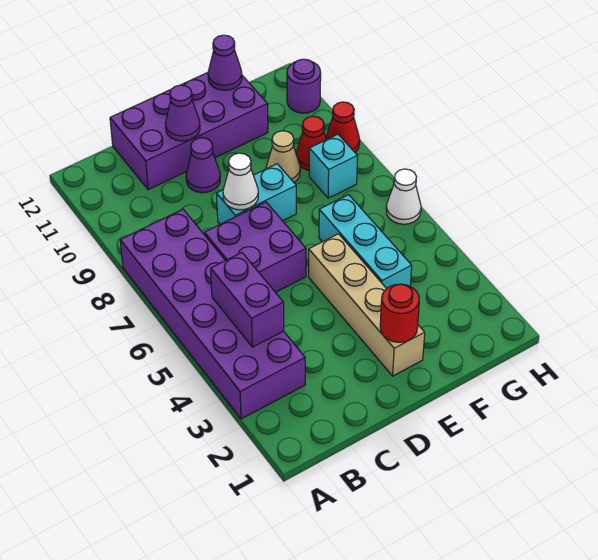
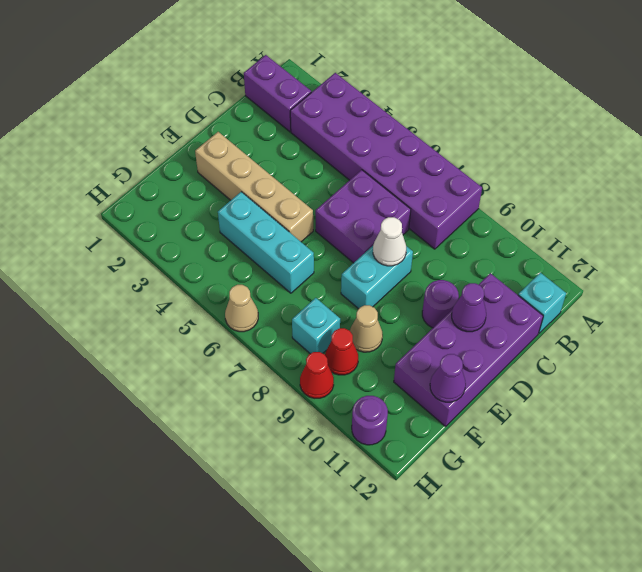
purple 1x2 brick [211,253,284,347] -> purple 1x2 brick moved to [244,55,311,132]
none -> cyan 1x1 brick [518,273,566,333]
purple 1x1 cone [186,138,220,193] -> purple 1x1 round brick [422,280,459,328]
red 1x1 round brick [380,284,419,342] -> none
white 1x1 cone [386,169,421,224] -> tan 1x1 cone [225,285,258,332]

